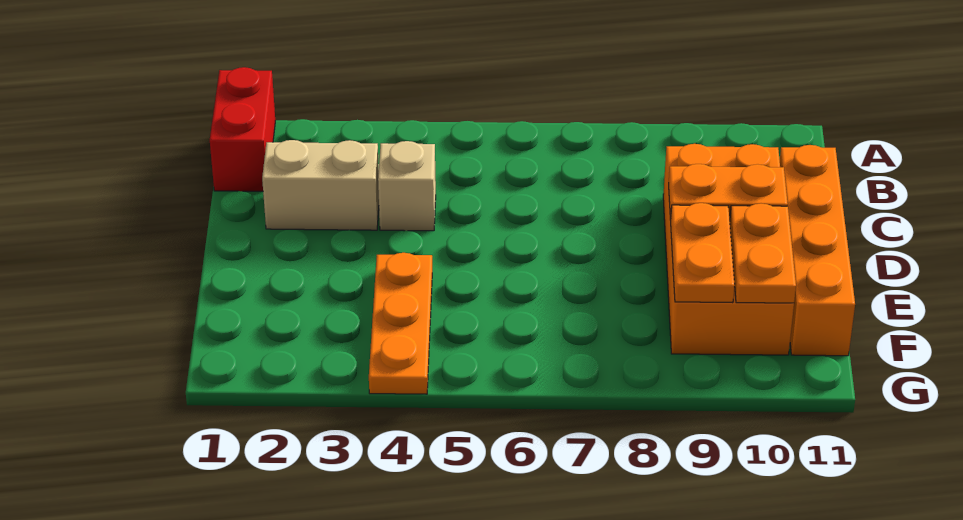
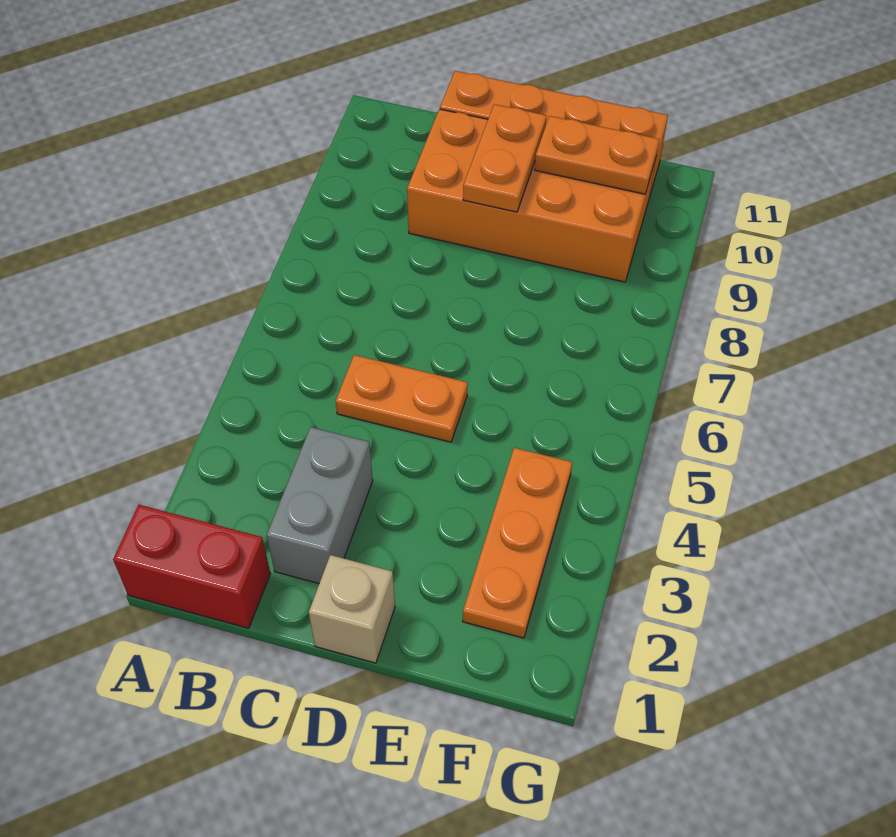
tan 1x2 brick [262,140,379,230] -> grey 1x2 brick [267,427,373,583]
tan 1x1 brick [378,141,436,231] -> tan 1x1 brick moved to [309,555,395,663]
orange 1x3 plate [369,253,432,394] -> orange 1x3 plate turned to [463,448,572,638]
orange 1x2 plate [670,203,735,303] -> orange 1x2 plate moved to [336,355,468,442]

